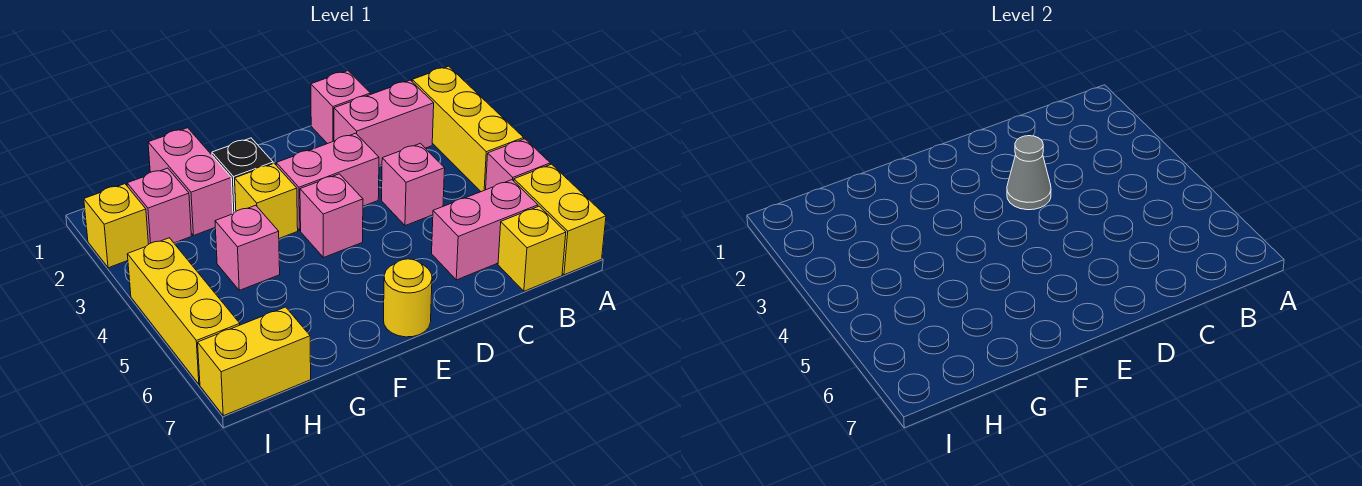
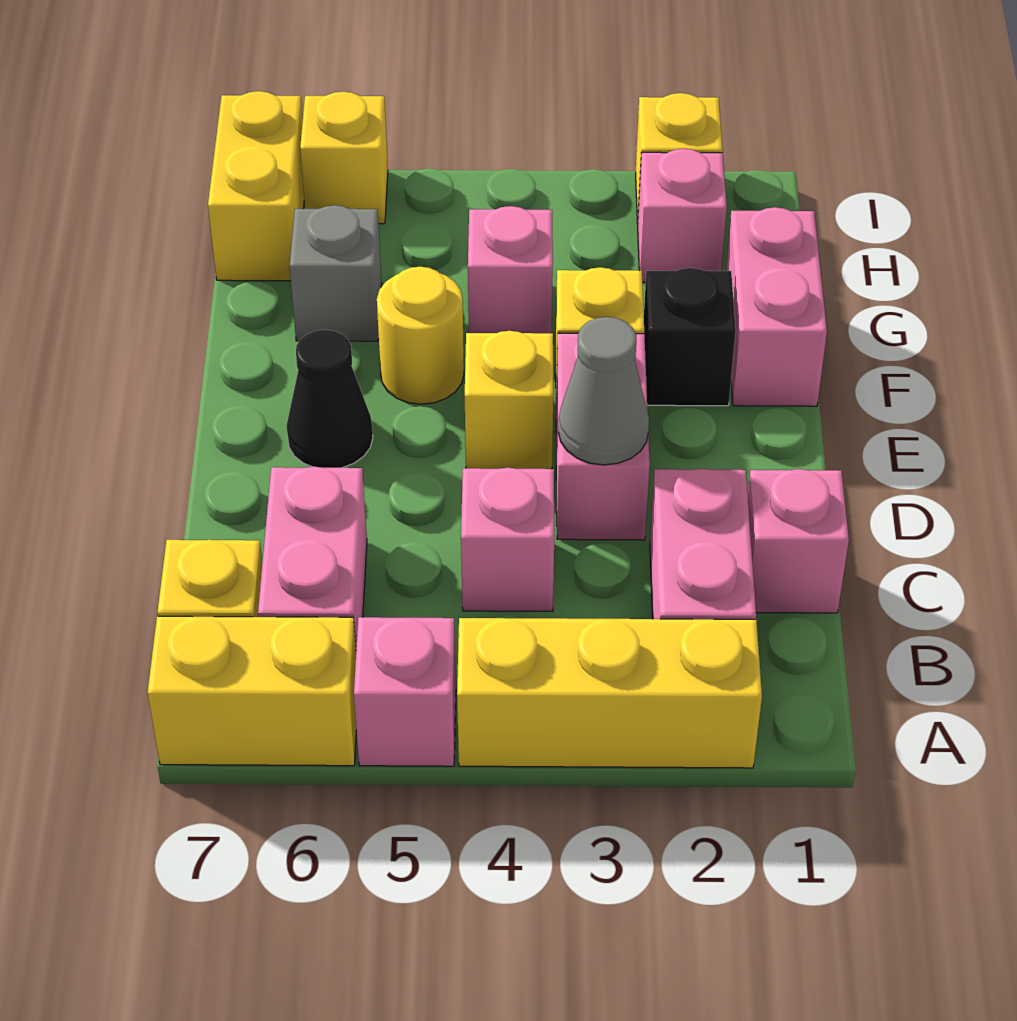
pink 1x1 brick [300,174,363,258] -> yellow 1x1 brick [465,331,553,469]
none -> black 1x1 cone [287,330,373,468]
yellow 1x1 round brick [384,259,432,337] -> yellow 1x1 round brick moved to [377,267,464,404]
pink 1x2 brick [148,128,233,235] -> pink 1x2 brick turned to [726,207,827,406]
none -> grey 1x1 brick [290,205,382,341]
yellow 1x3 brick [127,238,240,384] -> yellow 1x1 brick [300,92,388,224]

